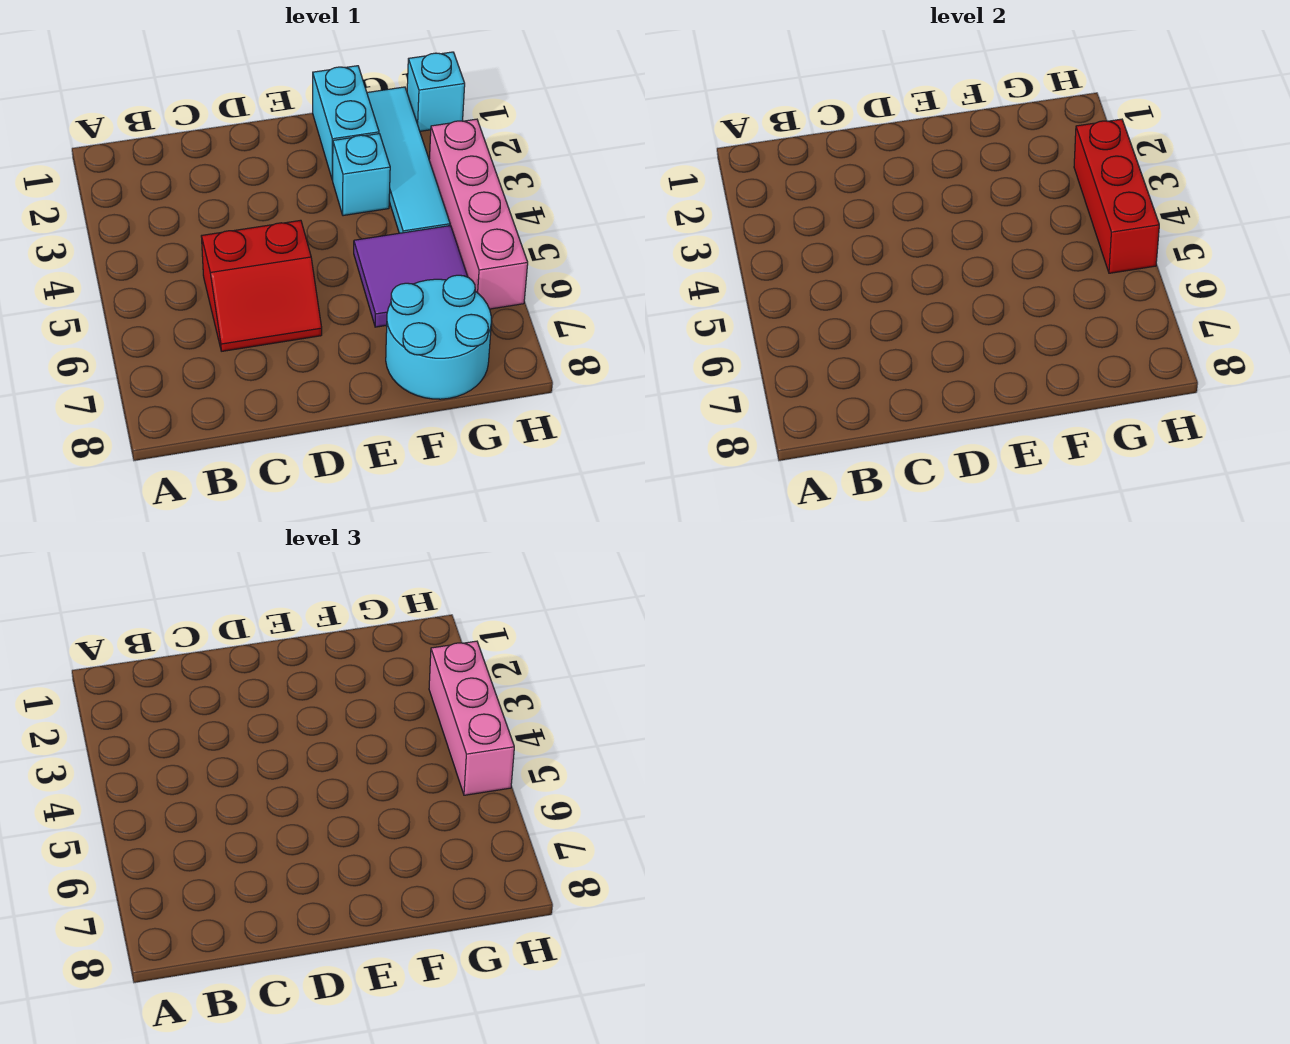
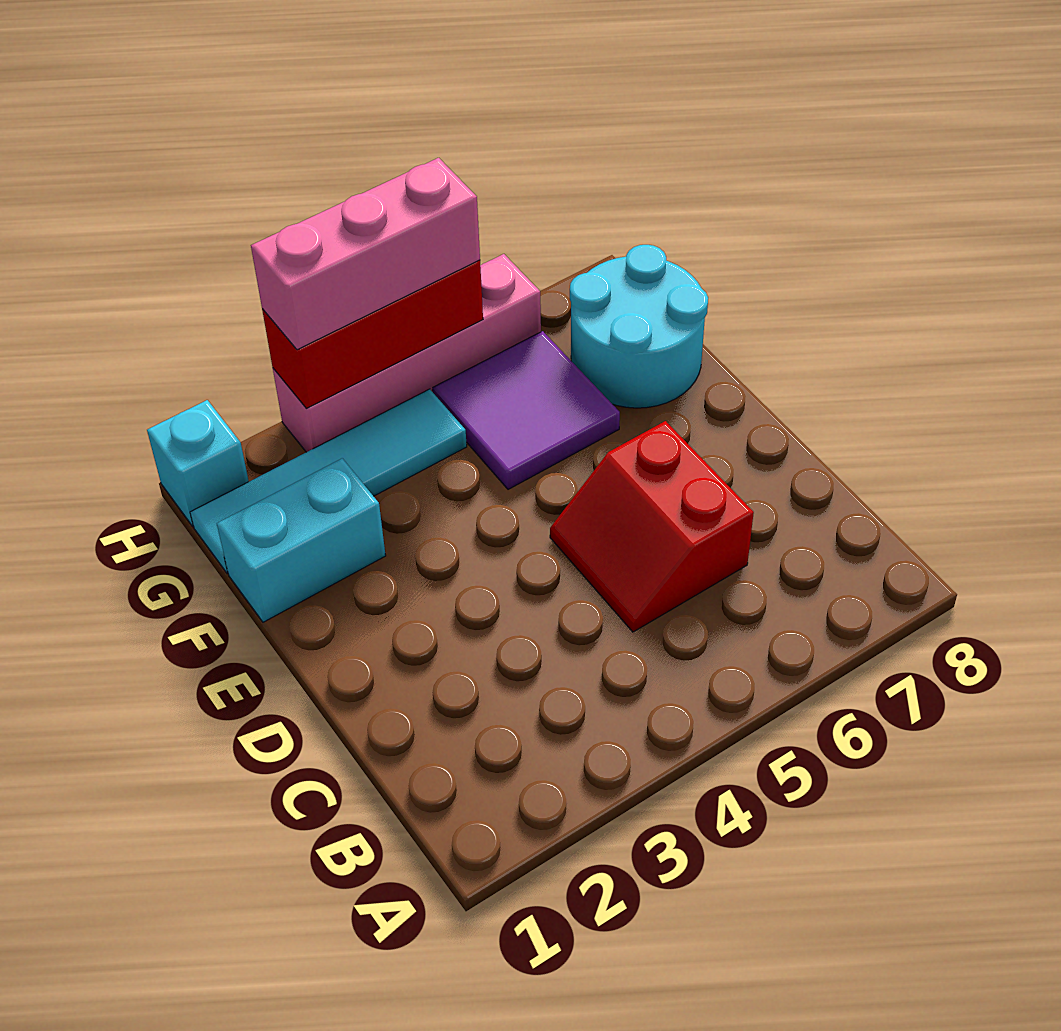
red 2x2 slope [201,220,322,351] -> red 2x2 slope turned to [550,421,754,632]
cyan 1x1 brick [333,134,390,216] -> none

